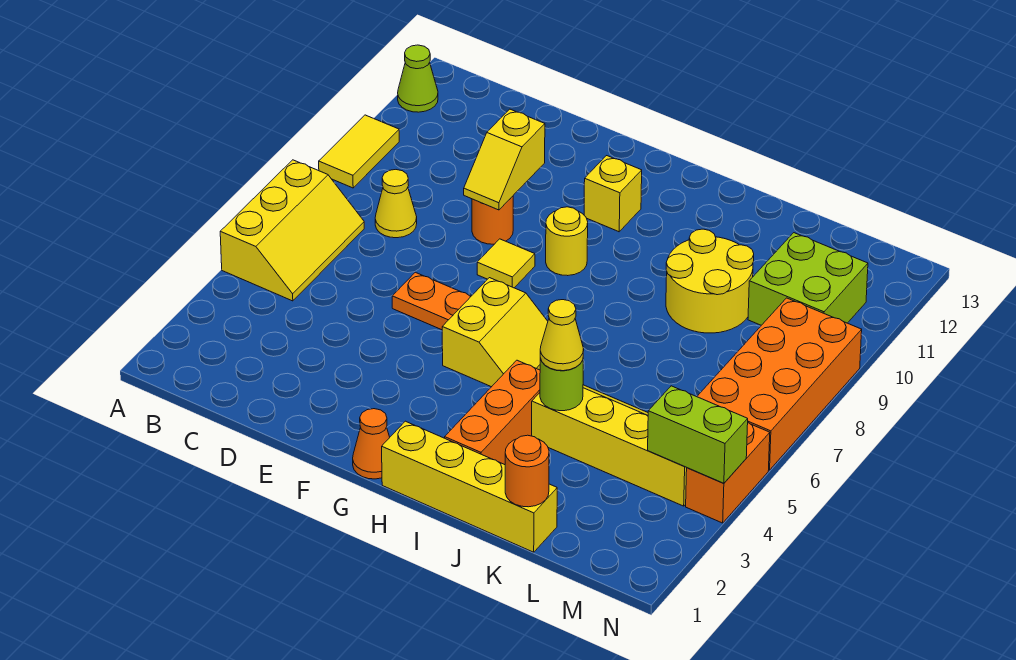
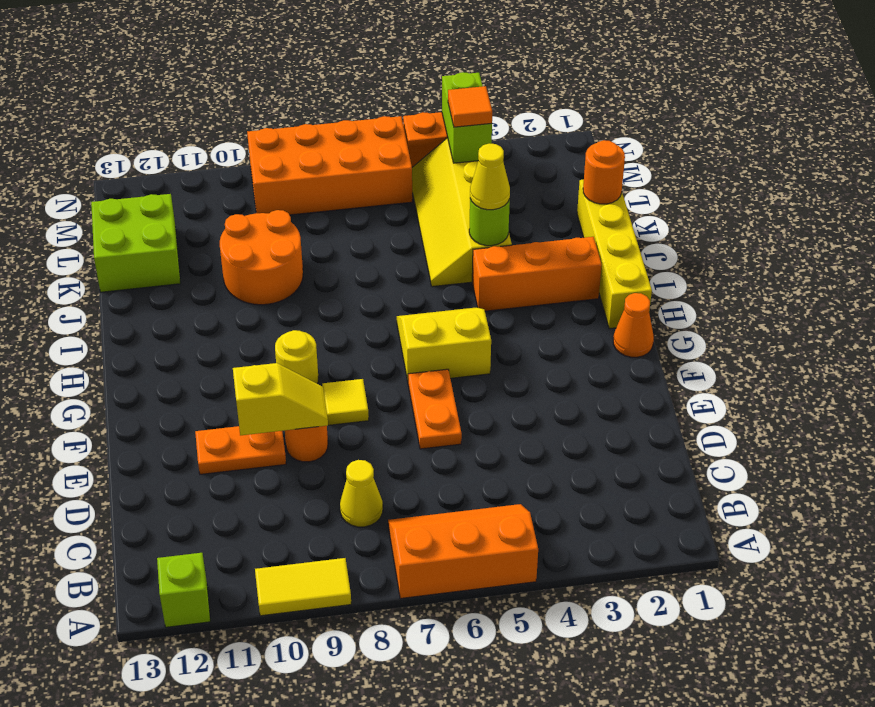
yellow 2x3 slope [220,160,364,301] -> orange 2x3 slope [388,504,538,598]
lime 1x1 cone [398,45,438,112] -> lime 1x1 brick [157,553,210,627]
none -> orange 1x2 plate [195,426,286,474]
yellow 1x1 brick [584,156,642,232] -> none
yellow 2x2 round brick [666,229,754,333] -> orange 2x2 round brick [220,210,303,305]
lime 2x2 brick [748,233,868,325] -> lime 2x2 brick moved to [91,194,181,292]
none -> orange 1x1 tile [448,86,492,127]

